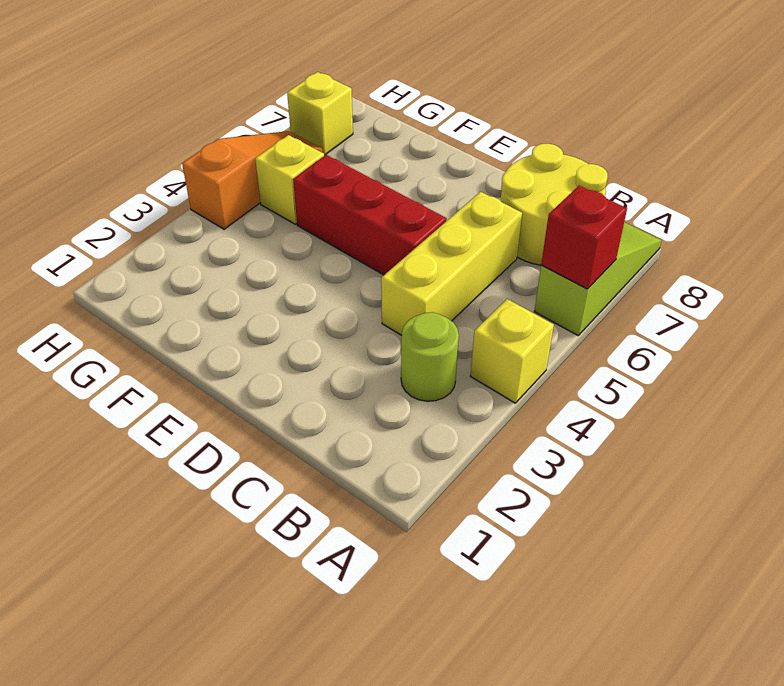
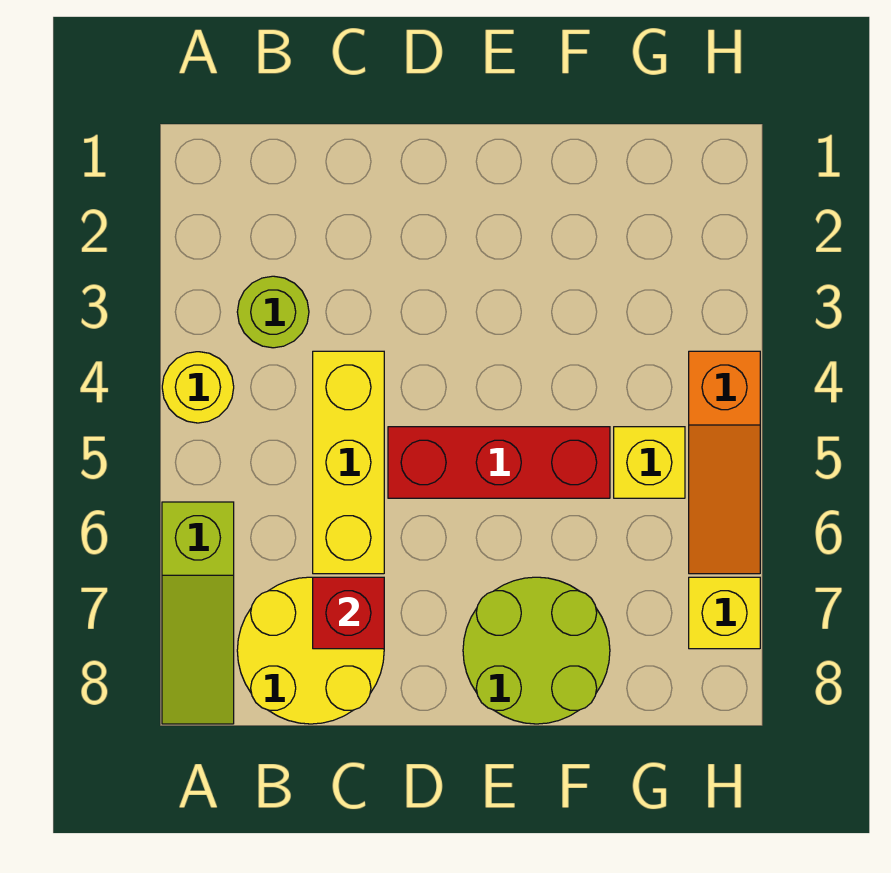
yellow 1x1 brick [471,299,554,403] -> yellow 1x1 round brick [162,352,234,423]
red 1x1 brick [541,186,627,289] -> red 1x1 brick moved to [313,577,384,649]
none -> lime 2x2 round brick [463,577,610,724]

